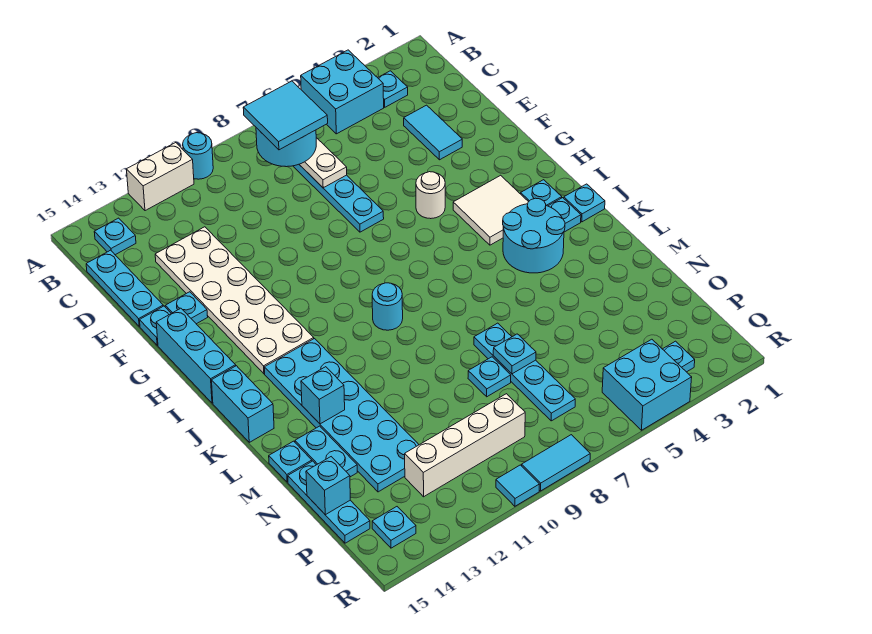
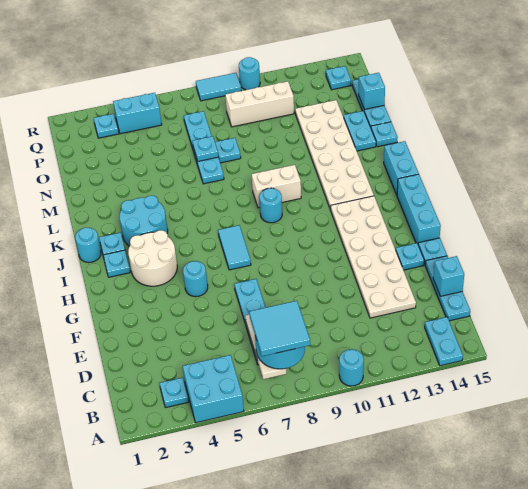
white 1x2 brick [127,143,194,211] -> white 1x2 brick moved to [252,165,301,208]
cyan 1x1 plate [94,218,136,255] -> cyan 1x2 plate [425,317,463,366]
cyan 1x2 tile [404,105,462,160] -> cyan 1x2 tile moved to [218,225,251,270]
white 1x1 round brick [416,172,445,219] -> cyan 1x1 round brick [183,261,208,297]
white 2x2 tile [453,175,528,245] -> white 2x2 round brick [128,230,177,286]
cyan 1x1 plate [564,184,605,222] -> cyan 1x1 round brick [75,228,101,263]
cyan 2x6 plate [264,339,419,492] -> white 2x6 plate [295,100,374,210]
cyan 1x1 brick [301,367,345,424] -> cyan 1x1 brick moved to [433,256,464,296]
white 1x4 brick [405,394,525,497] -> white 1x3 brick [225,81,294,127]
cyan 2x2 brick [602,339,692,430] -> cyan 1x2 brick [113,93,162,134]
cyan 1x1 tile [496,465,540,506] -> cyan 1x1 round brick [239,57,260,90]

